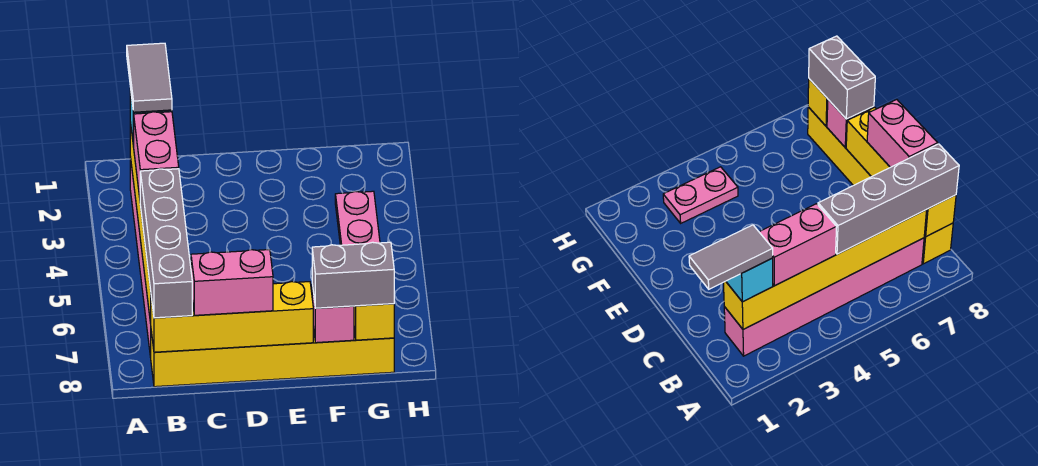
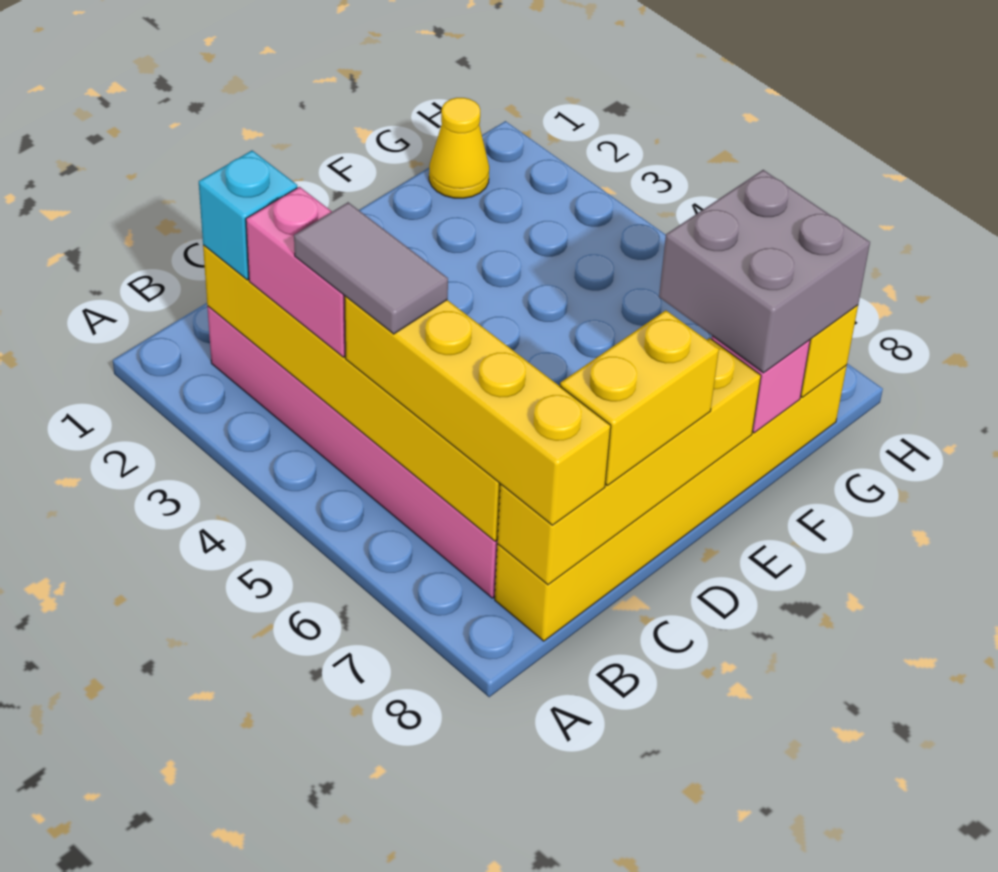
grey 1x2 tile [127,43,172,112] -> grey 1x2 tile moved to [294,202,448,334]
grey 1x4 brick [140,169,192,318] -> yellow 1x4 brick [345,296,611,525]
pink 1x2 brick [191,250,273,315] -> yellow 1x2 brick [560,310,719,485]
grey 1x2 brick [312,242,394,308] -> grey 2x2 brick [659,170,870,373]
none -> yellow 1x1 cone [429,98,489,198]
pink 1x2 plate [335,191,380,245] -> none

